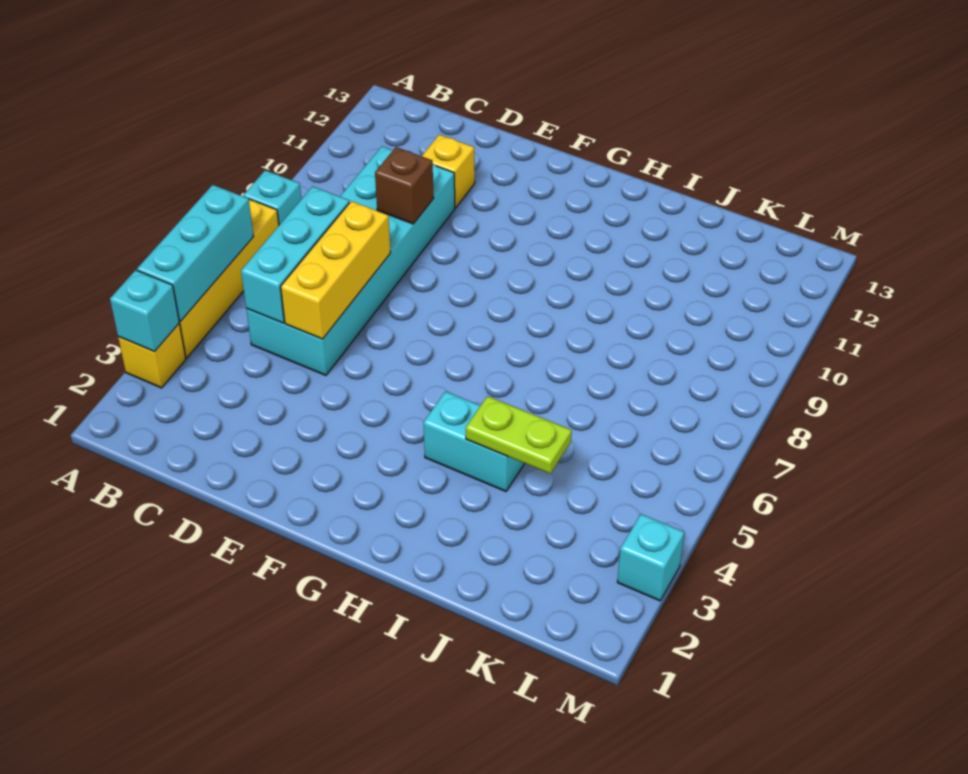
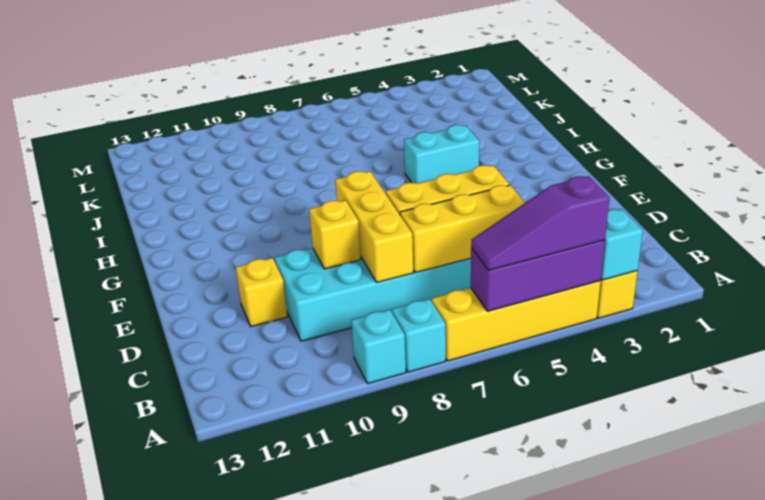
cyan 1x3 brick [137,185,254,321] -> purple 1x3 brick [471,240,605,311]
none -> purple 1x3 slope [471,176,610,270]
cyan 1x3 brick [241,186,350,323] -> yellow 1x3 brick [400,185,525,272]
none -> yellow 1x3 brick [335,171,413,282]
brown 1x1 brick [375,147,434,224] -> yellow 1x1 brick [309,200,361,269]
cyan 1x2 brick [423,391,525,491] -> cyan 1x2 brick turned to [404,125,479,183]
lime 1x2 plate [466,396,572,474] -> none
cyan 1x1 brick [617,514,684,601] -> cyan 1x1 brick moved to [351,310,406,384]

